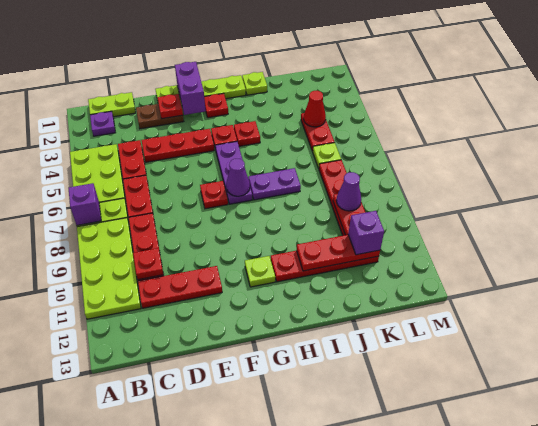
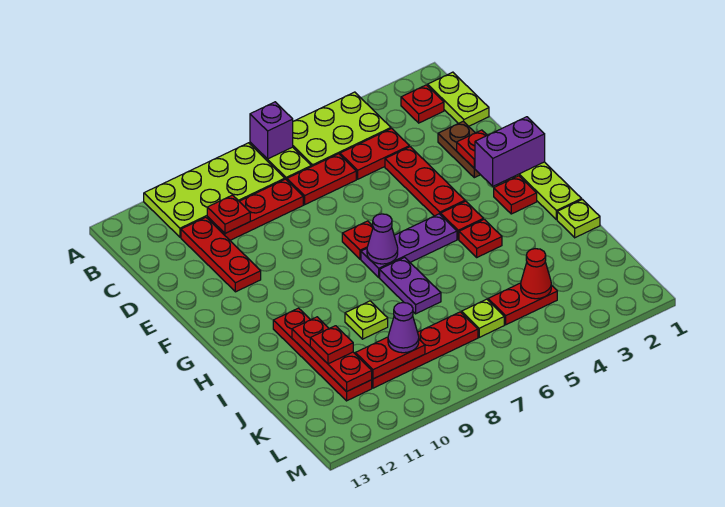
purple 1x1 plate [90,111,115,136] -> red 1x1 plate [401,85,444,123]
lime 1x1 plate [245,256,275,287] -> lime 1x1 plate moved to [345,301,388,339]
none -> red 1x1 plate [310,326,353,364]
purple 1x1 brick [348,211,384,255] -> none

